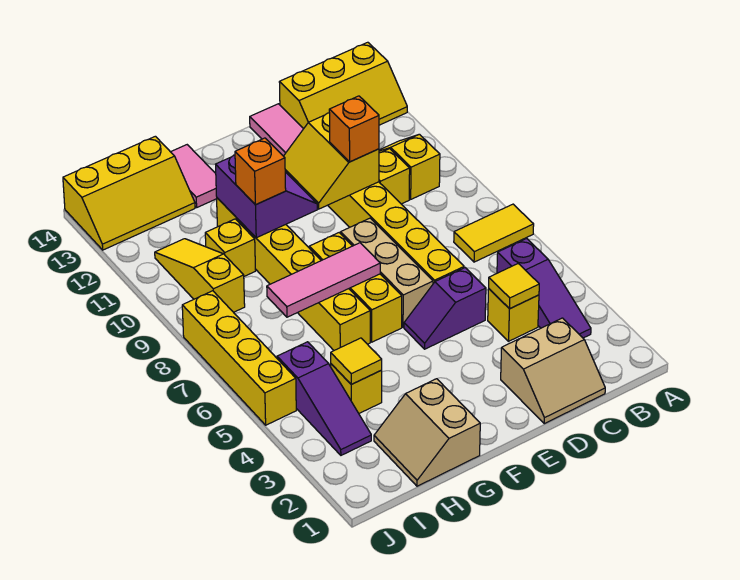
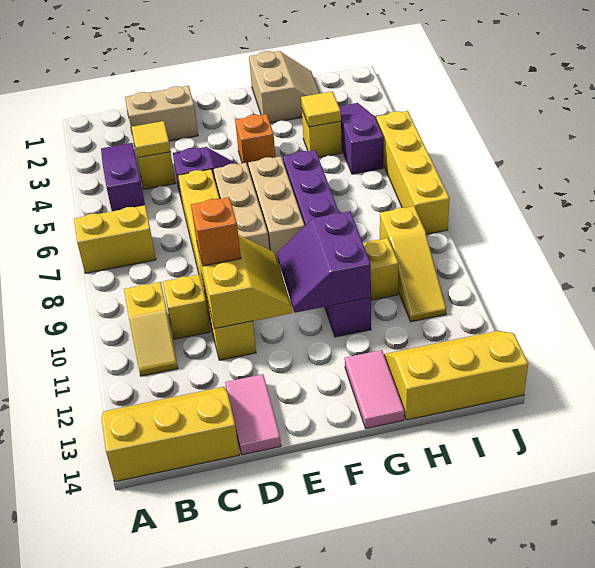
yellow 1x2 tile [454,204,534,262] -> yellow 1x2 brick [74,205,156,273]
yellow 1x3 brick [309,233,402,342] -> tan 1x3 brick [248,156,305,263]
pink 1x3 tile [267,243,380,317] -> none
yellow 1x6 brick [217,198,370,350] -> purple 1x6 brick [283,150,371,337]
orange 1x1 brick [235,138,286,205] -> orange 1x1 brick moved to [235,114,275,169]

